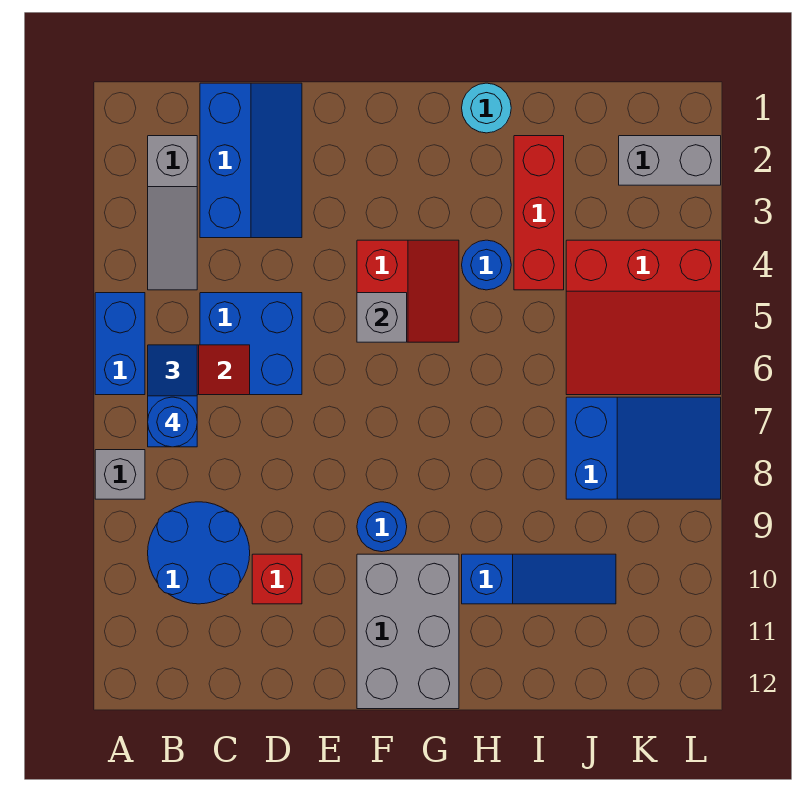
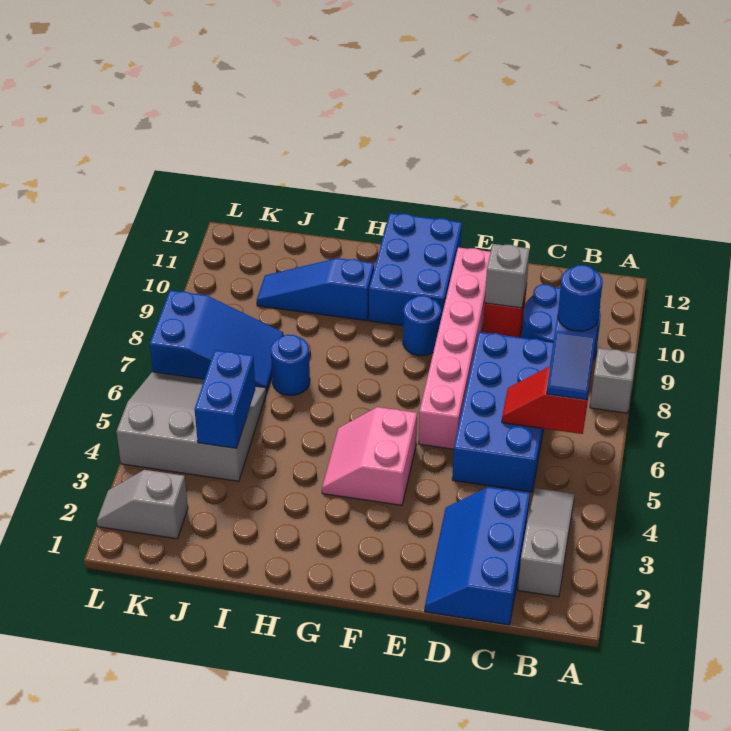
blue 1x2 brick [95,293,145,395] -> blue 1x2 brick moved to [195,350,255,448]
blue 2x2 brick [200,293,302,395] -> blue 2x4 brick [452,332,553,492]
none -> pink 1x6 brick [419,247,490,449]
red 2x2 slope [357,240,459,342] -> pink 2x2 slope [322,407,417,505]
grey 1x1 brick [357,293,407,342] -> grey 1x1 brick moved to [485,244,530,308]
grey 2x3 brick [357,554,459,709] -> blue 2x3 brick [369,213,462,325]
cyan 1x1 round brick [462,83,511,133] -> none
blue 1x1 round brick [462,240,511,290] -> blue 1x1 round brick moved to [271,335,310,395]
red 1x3 brick [514,136,564,290] -> none
red 3x3 slope [566,240,721,395] -> grey 3x3 slope [116,372,266,481]
blue 2x3 slope [566,397,721,499] -> blue 2x3 slope turned to [150,290,284,392]
grey 1x2 brick [619,136,721,185] -> grey 1x2 slope [97,470,188,539]

